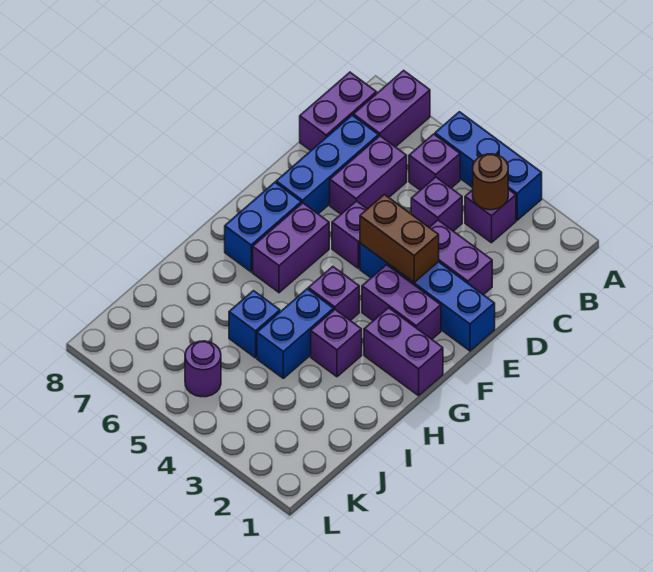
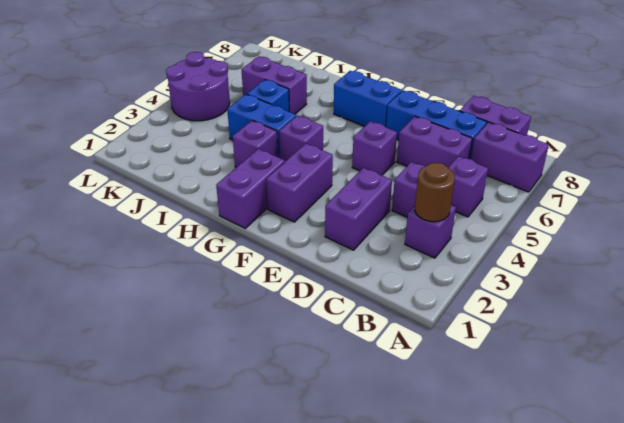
blue 1x3 brick [435,112,542,220] -> none
blue 1x4 brick [360,243,495,351] -> none
brown 1x2 brick [360,194,439,282] -> none
purple 1x2 brick [253,203,329,293] -> purple 1x2 brick moved to [242,56,307,114]
purple 1x1 round brick [185,341,221,397] -> purple 2x2 round brick [166,52,230,121]

